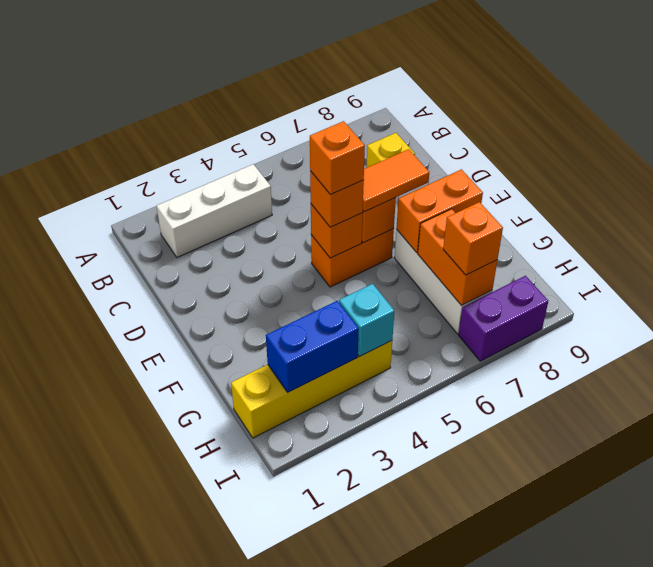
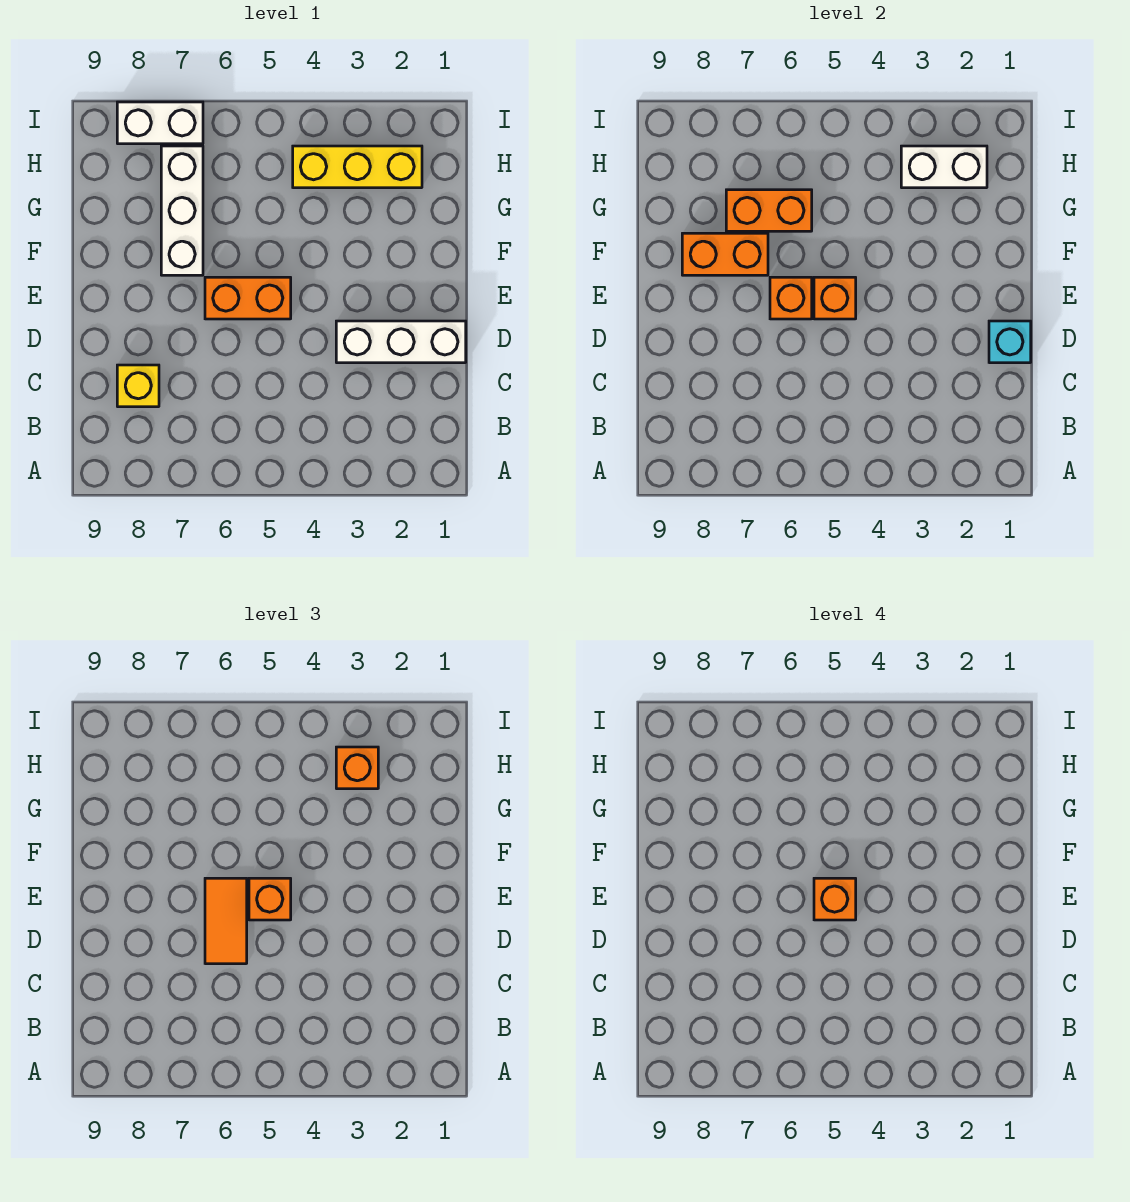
white 1x3 brick [157,164,272,257] -> white 1x3 brick moved to [336,321,466,363]
orange 1x2 tile [363,149,429,212] -> orange 1x2 tile turned to [205,878,247,964]
orange 1x2 brick [418,209,497,305] -> orange 1x2 brick turned to [726,190,812,231]
yellow 1x4 brick [231,341,392,438] -> yellow 1x3 brick [293,146,422,188]
blue 1x2 brick [266,301,359,392] -> white 1x2 brick [901,146,987,188]
cyan 1x1 brick [339,284,394,356] -> cyan 1x1 brick moved to [989,321,1031,363]
orange 1x1 brick [443,202,503,275] -> orange 1x1 brick moved to [336,747,378,789]
purple 1x2 brick [459,276,548,361] -> white 1x2 brick [117,102,203,144]

